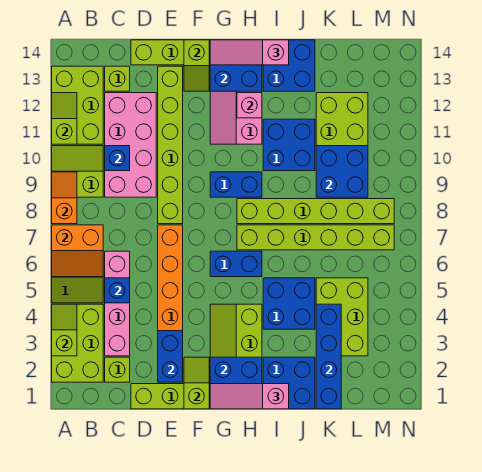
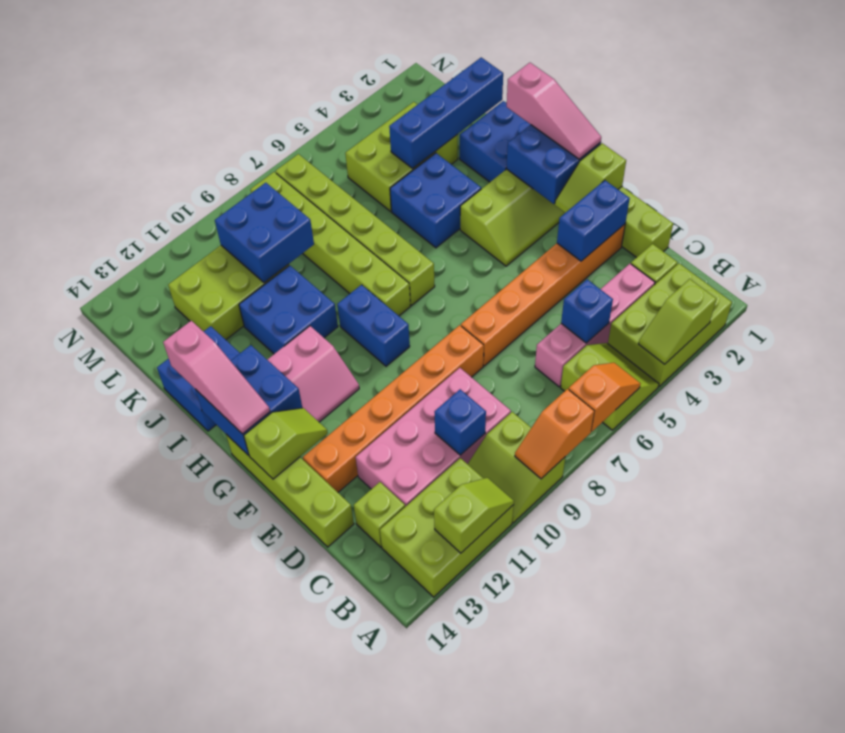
orange 2x2 slope [52,225,103,277] -> orange 1x2 slope [568,363,640,431]
lime 1x2 slope [52,93,77,144] -> lime 1x2 slope turned to [434,478,514,553]
lime 1x6 brick [158,66,183,224] -> orange 1x6 brick [303,325,484,492]
blue 1x2 brick [210,251,262,277] -> none
pink 1x1 brick [237,93,262,118] -> none

